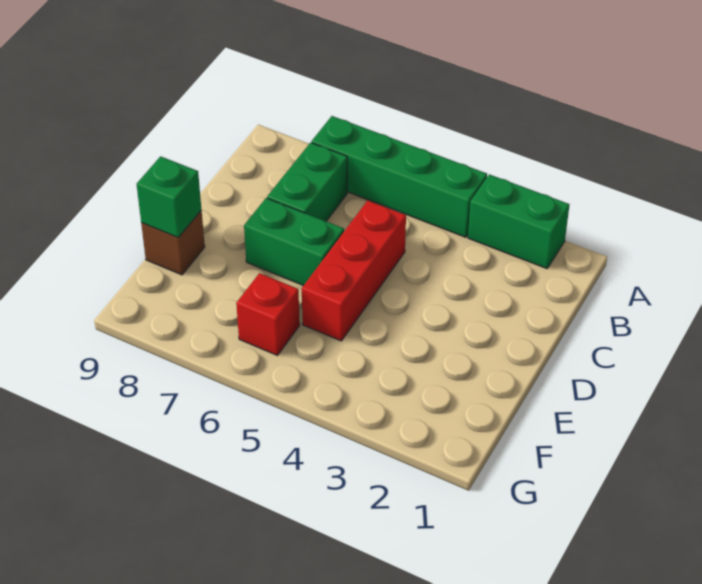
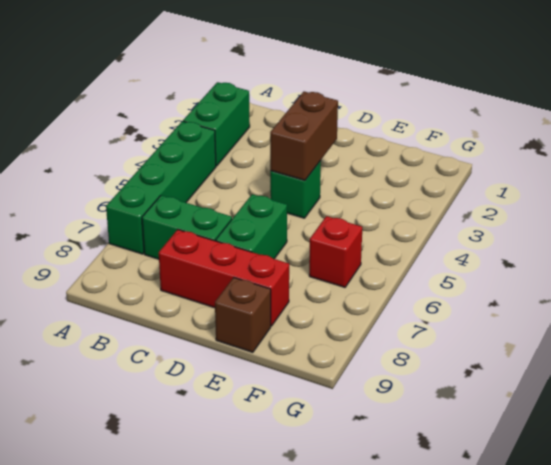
red 1x3 brick [302,200,406,341] -> red 1x3 brick moved to [159,230,289,326]
none -> brown 1x2 brick [270,92,338,181]
green 1x1 brick [137,156,201,238] -> green 1x1 brick moved to [270,160,321,218]

